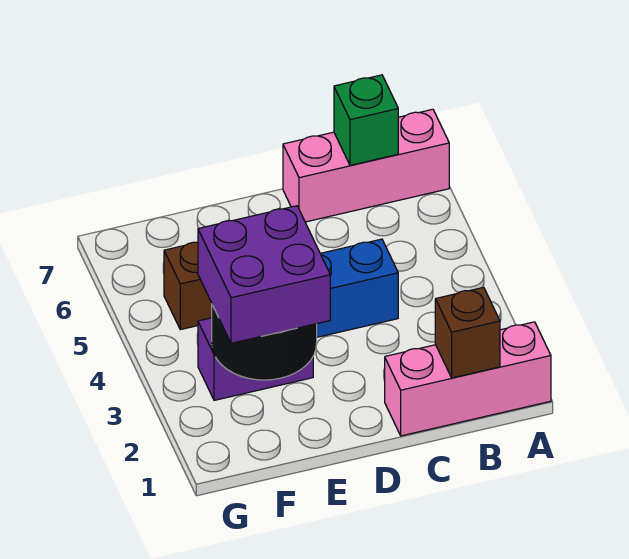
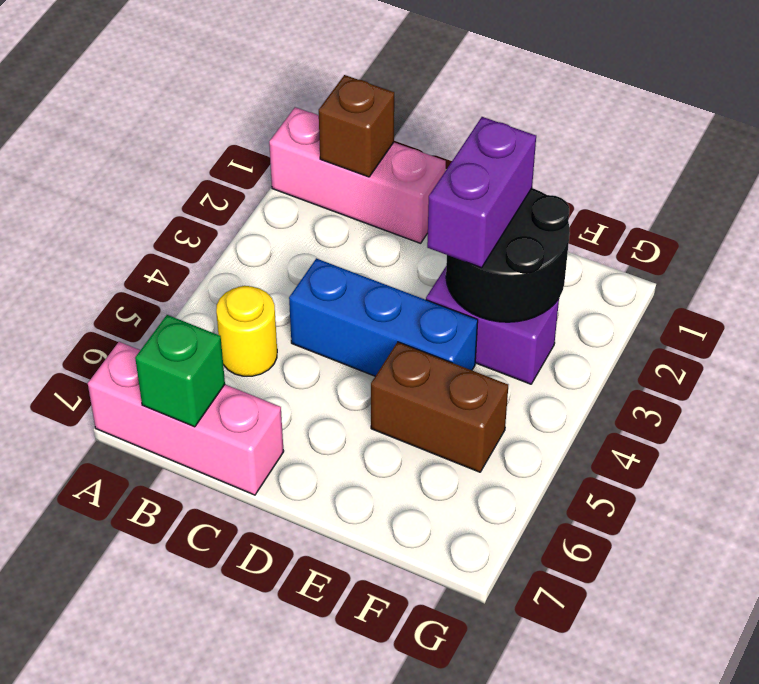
none -> yellow 1x1 round brick [216,286,277,376]
purple 2x2 brick [198,206,330,343] -> purple 1x2 brick [427,117,536,268]

